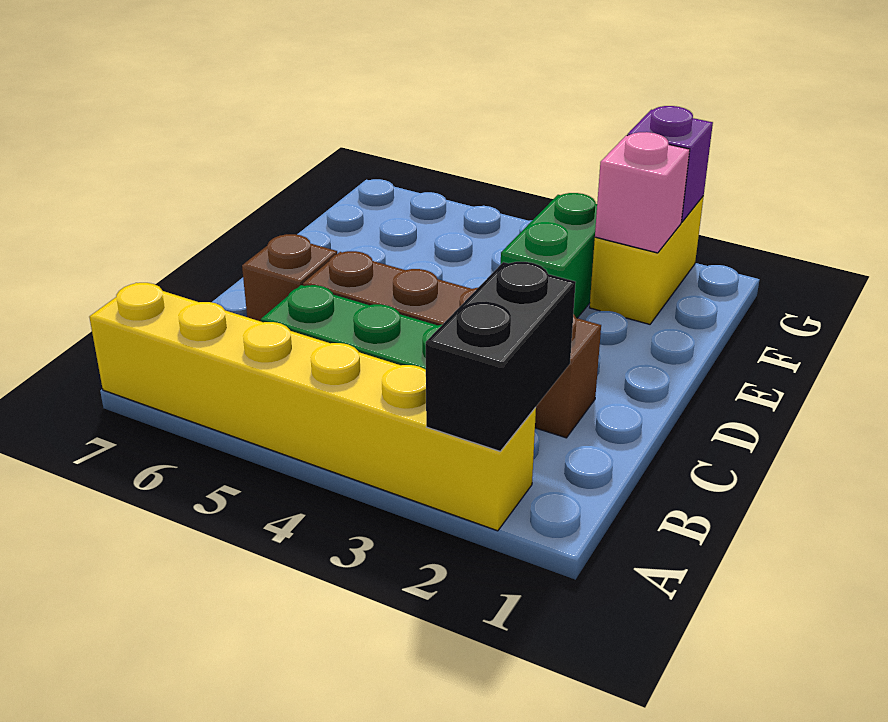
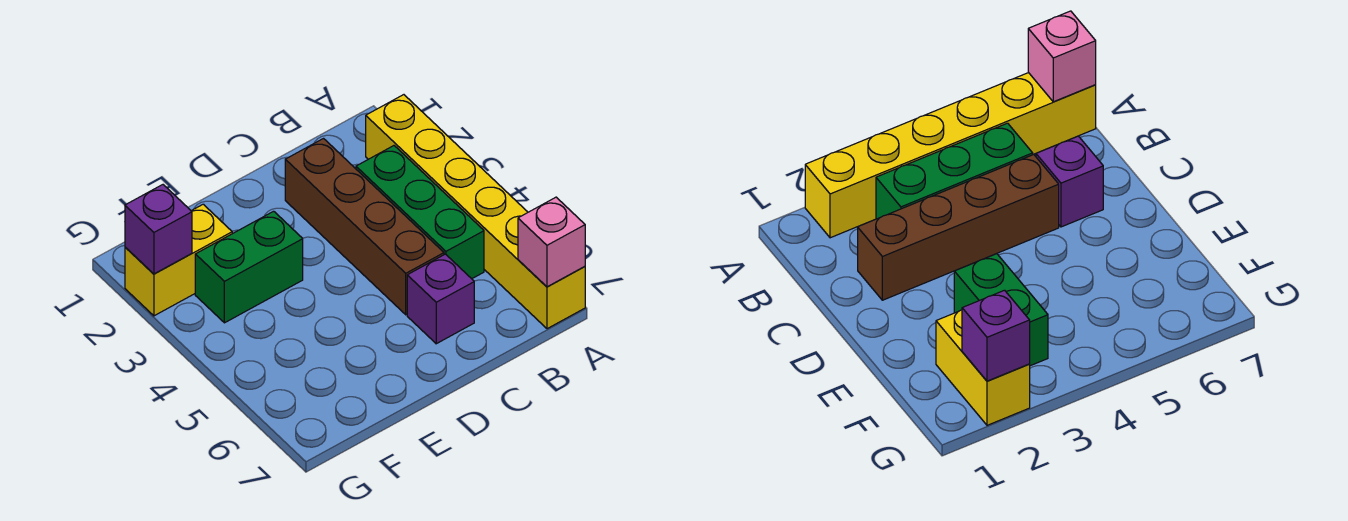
black 1x2 brick [426,262,576,451] -> none
brown 1x1 brick [242,234,337,321] -> purple 1x1 brick [407,254,474,344]
pink 1x1 brick [595,132,690,253] -> pink 1x1 brick moved to [518,197,585,287]

